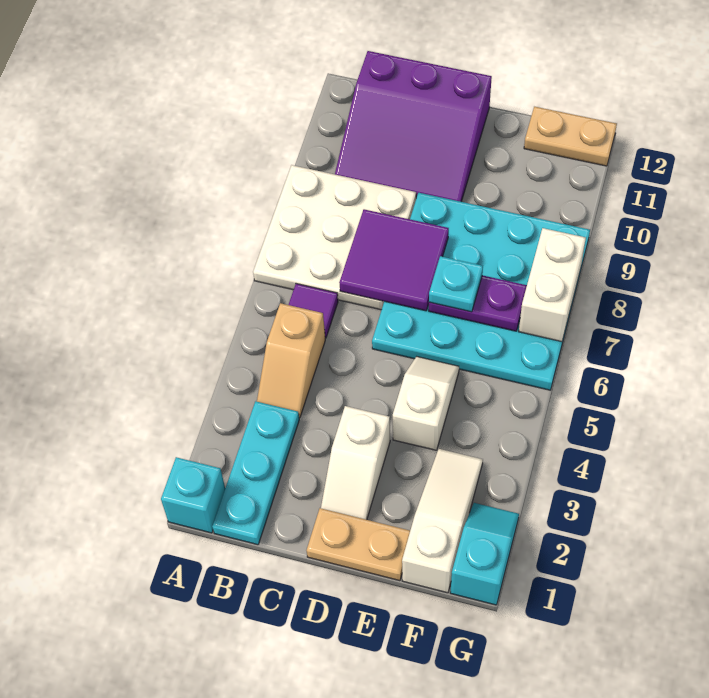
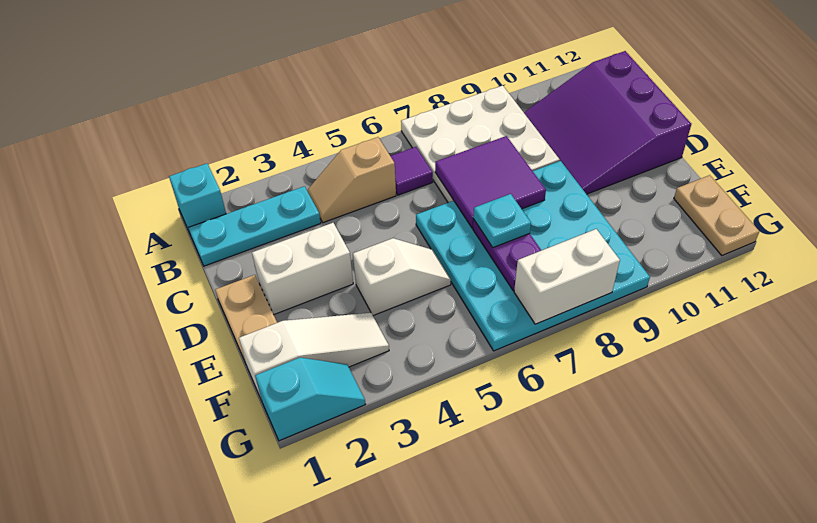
white 1x2 slope [321,406,390,520] -> white 1x2 brick [252,223,353,314]

